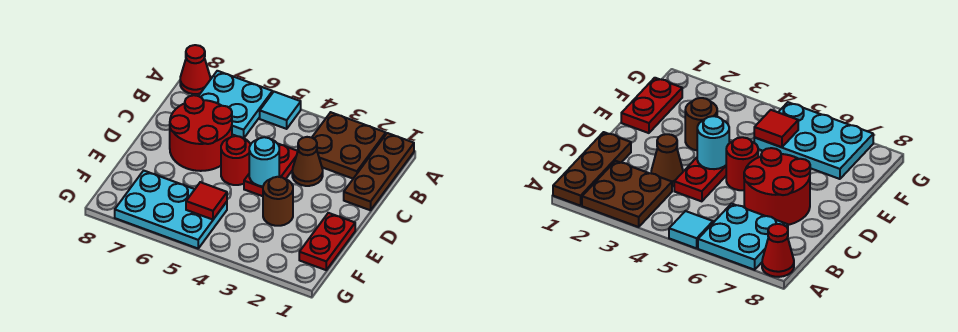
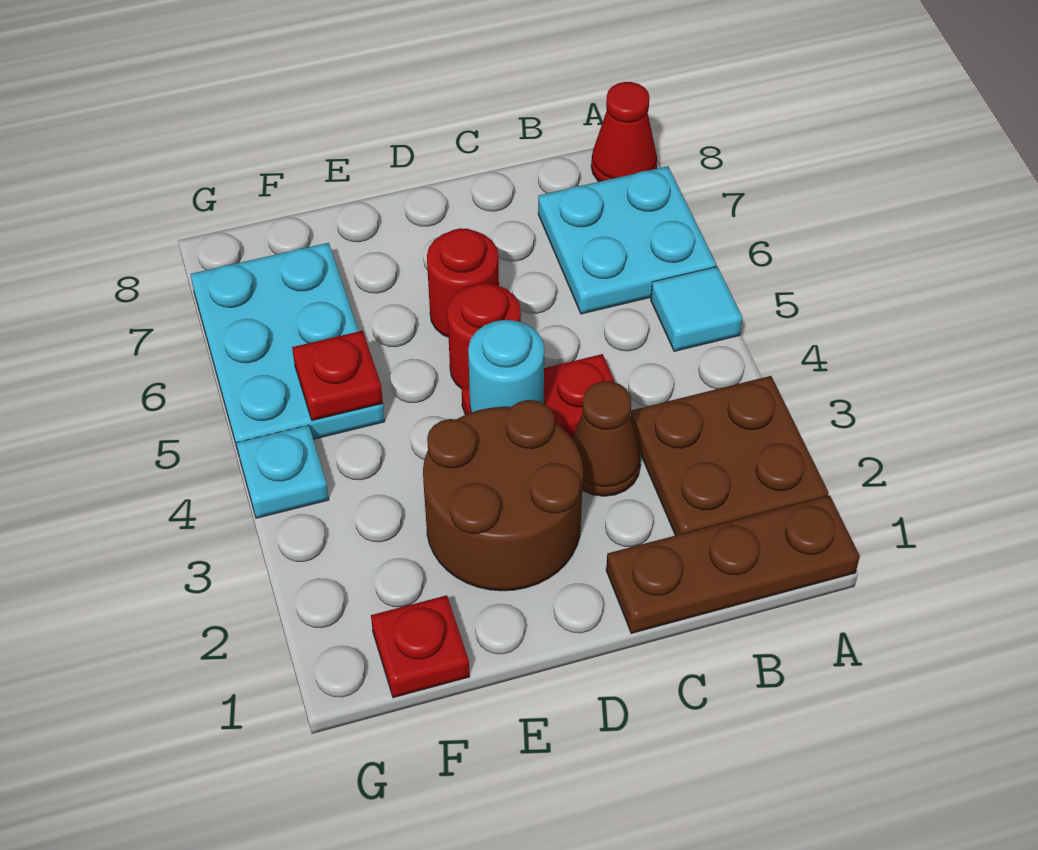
red 2x2 round brick [170,95,232,171] -> red 1x1 round brick [427,228,499,337]
red 1x2 plate [299,213,355,270] -> red 1x1 plate [371,595,470,698]
brown 1x1 round brick [263,177,293,226] -> brown 2x2 round brick [423,400,583,591]
red 1x1 tile [186,182,227,220] -> red 1x1 plate [292,331,383,421]
none -> cyan 1x1 plate [237,425,329,518]

